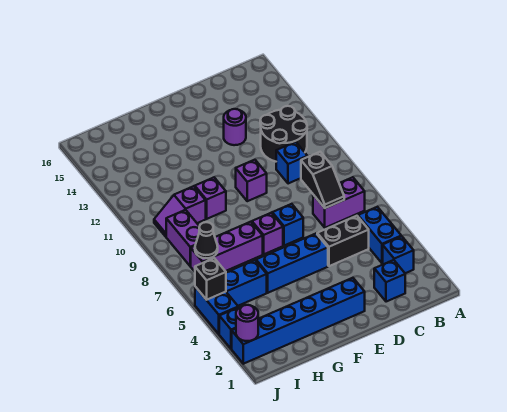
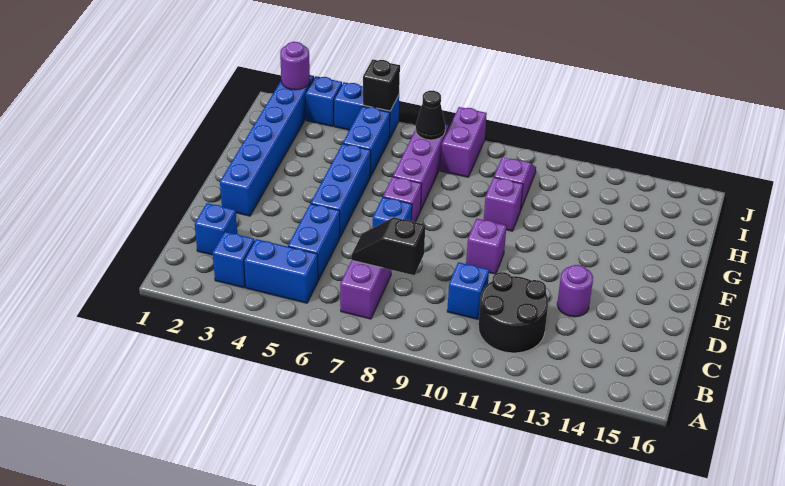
black 1x2 brick [317,216,369,266] -> blue 1x2 brick [288,204,340,281]
purple 1x2 brick [166,210,200,266] -> purple 1x2 brick turned to [440,107,487,177]

